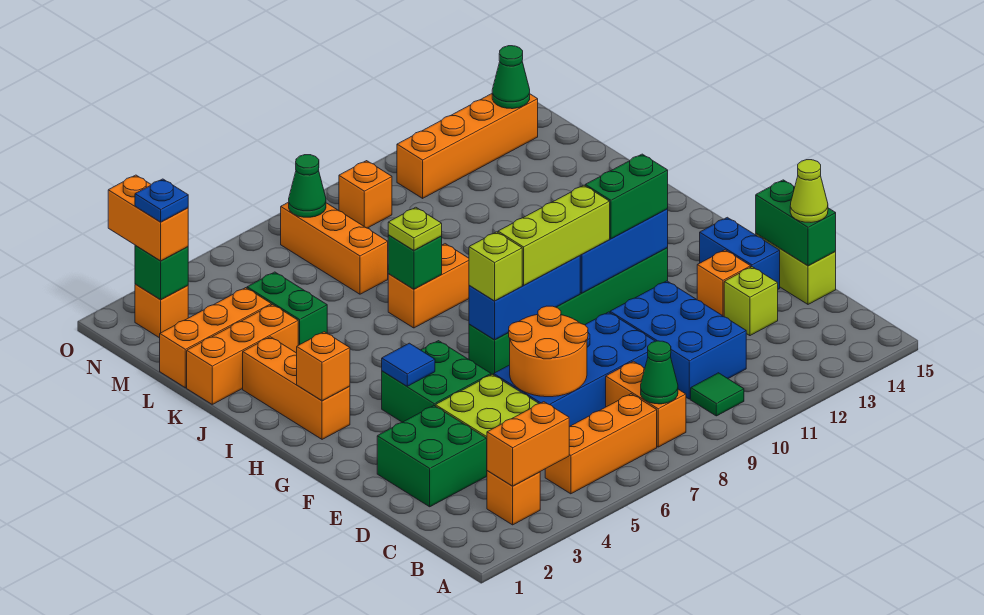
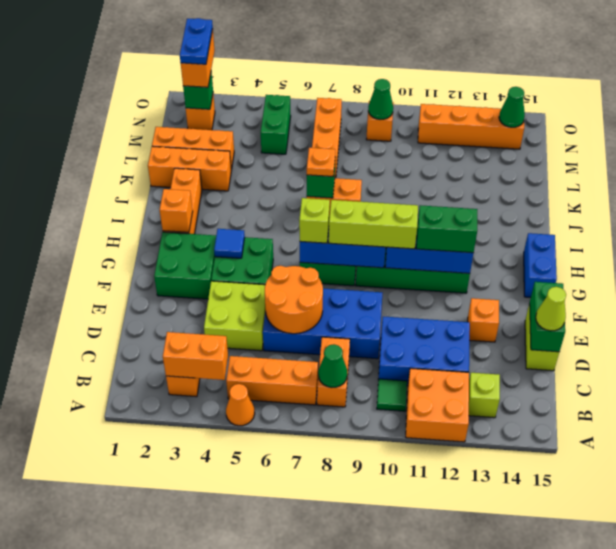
none -> orange 1x1 cone [226,384,255,426]
none -> orange 2x2 brick [406,368,469,442]
blue 2x3 brick [610,281,746,399] -> blue 2x3 brick turned to [378,316,470,386]
green 2x2 brick [377,406,487,507] -> green 2x2 brick moved to [154,232,216,299]
lime 1x1 brick [724,267,778,336] -> lime 1x1 brick moved to [469,373,500,418]
blue 1x2 brick [700,217,780,289] -> blue 1x2 brick moved to [524,233,557,297]
lime 1x1 plate [388,207,442,250] -> orange 1x1 plate [307,148,335,176]
green 1x2 brick [247,272,327,345] -> green 1x2 brick moved to [261,95,291,154]
blue 1x1 plate [135,179,188,222] -> blue 1x2 plate [180,18,213,64]
green 1x1 cone [289,155,326,217] -> green 1x1 cone moved to [368,79,393,120]

